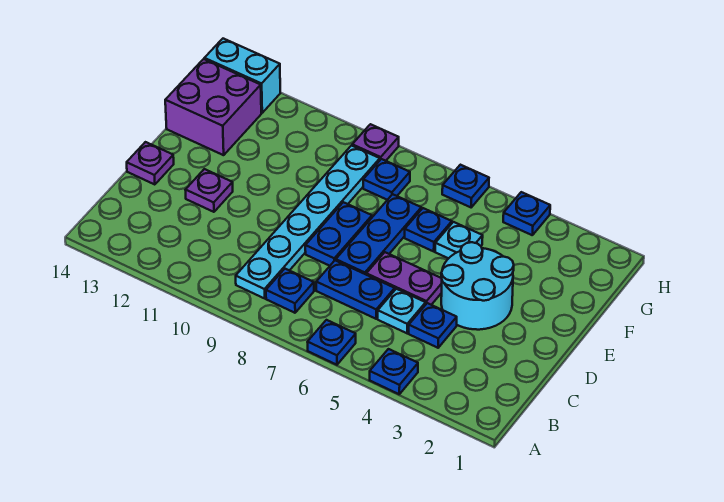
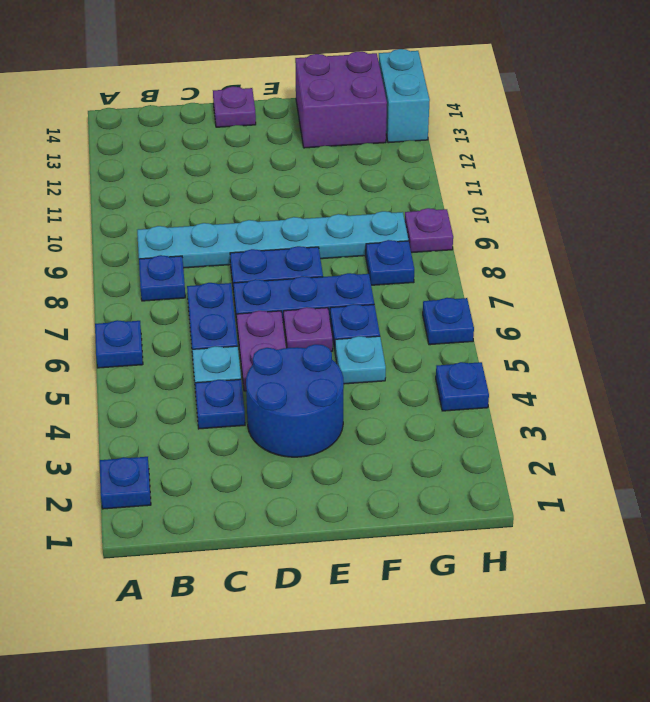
blue 1x1 plate [370,349,418,394] -> blue 1x1 plate moved to [100,457,151,509]
cyan 2x2 round brick [441,242,514,330] -> blue 2x2 round brick [246,344,344,457]
purple 1x1 plate [186,169,233,212] -> purple 1x1 plate moved to [284,307,333,351]

